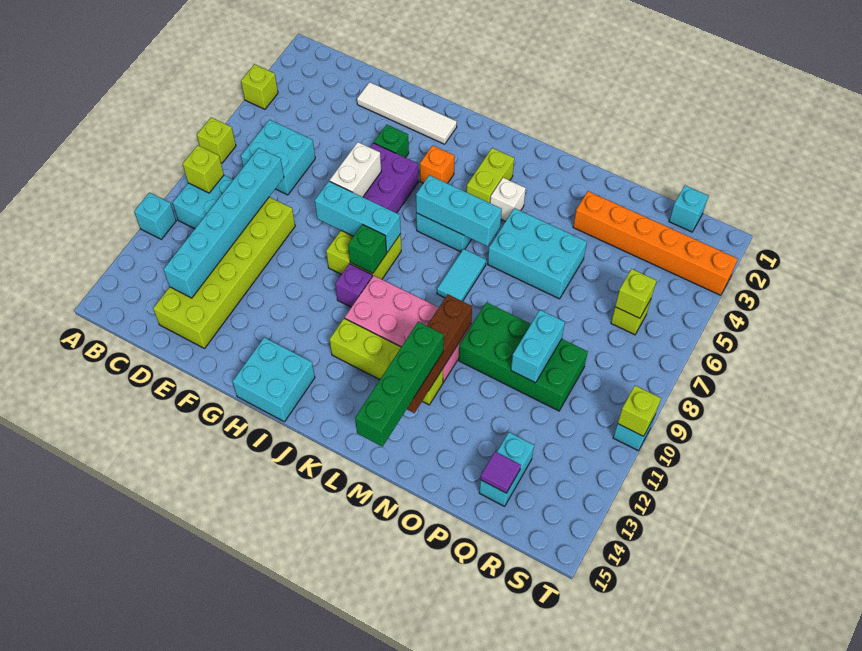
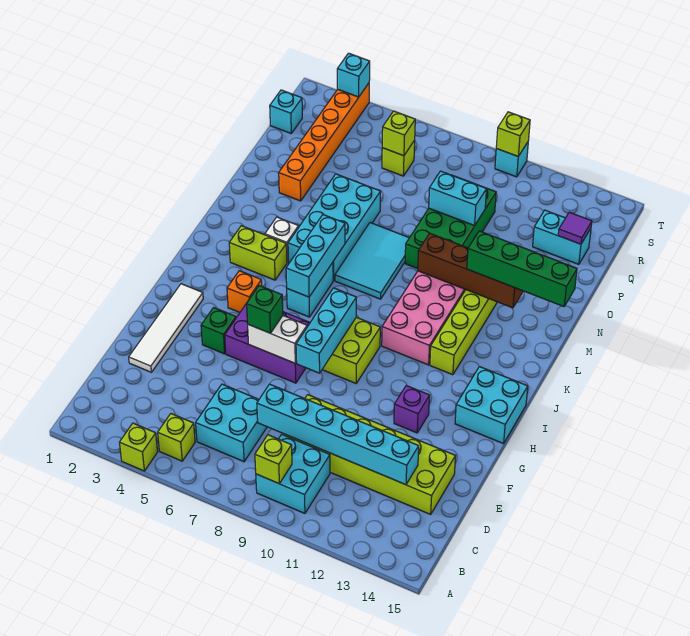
lime 1x1 brick [197,117,236,163] -> lime 1x1 brick moved to [158,414,195,461]
cyan 1x1 brick [134,193,176,239] -> cyan 1x1 brick moved to [337,53,370,97]
green 1x1 brick [348,224,387,273] -> green 1x1 brick moved to [247,286,283,333]
purple 1x1 brick [335,264,372,307] -> purple 1x1 brick moved to [394,386,430,433]
cyan 1x2 tile [437,249,486,301] -> cyan 2x3 tile [335,223,409,299]
cyan 2x3 brick [488,208,587,299] -> cyan 2x4 brick [288,174,381,280]

